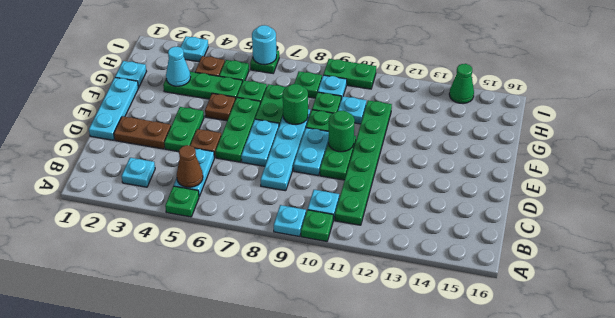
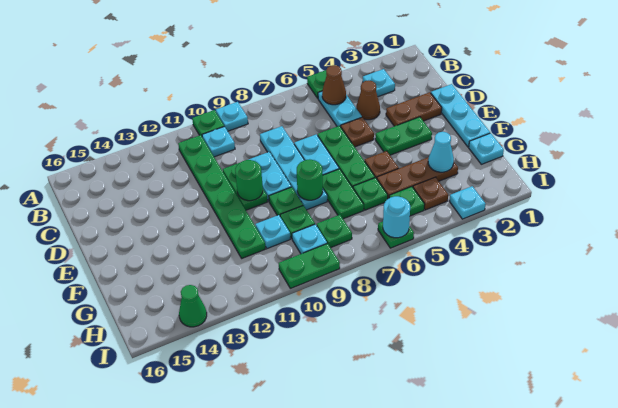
none -> brown 1x1 cone [356,80,380,120]
green 1x2 plate [164,107,204,152] -> green 1x2 plate turned to [375,117,432,155]
green 1x3 plate [163,72,242,99] -> brown 1x3 plate [377,157,458,199]

